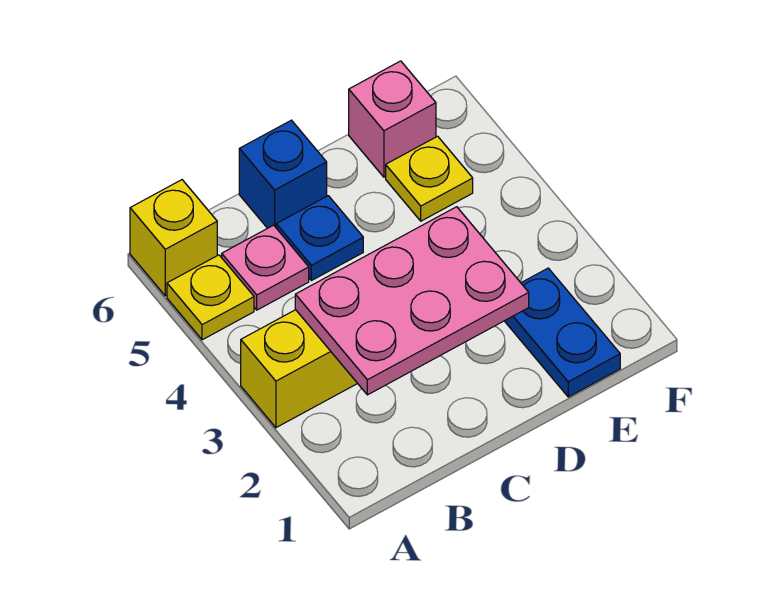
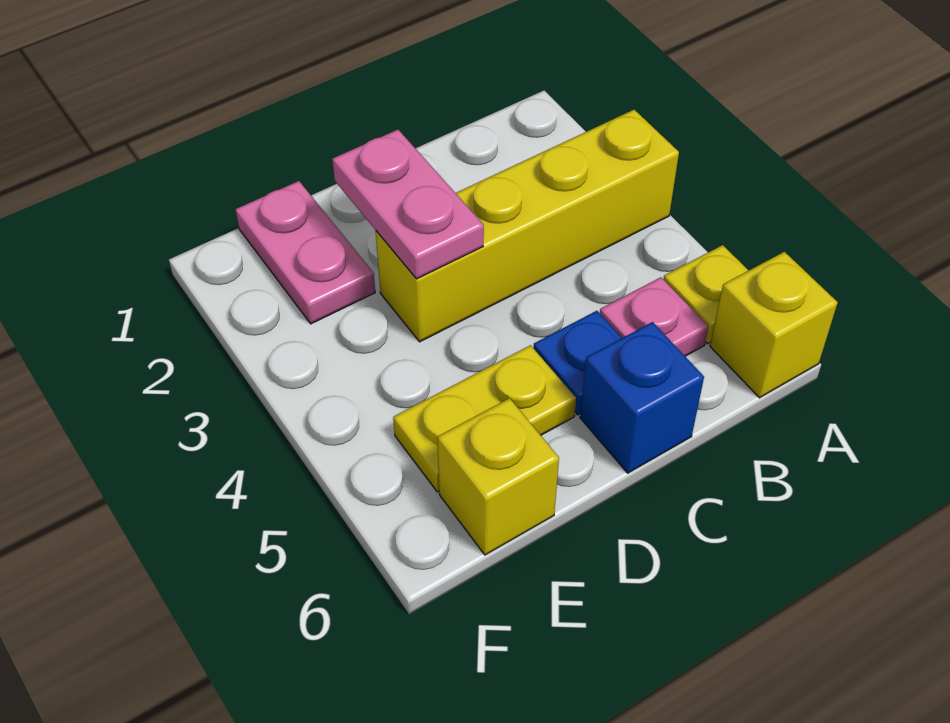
pink 2x3 plate [295,207,529,395] -> pink 1x2 plate [332,130,484,279]
blue 1x2 plate [505,268,620,397] -> pink 1x2 plate [236,181,375,324]
yellow 1x1 plate [386,136,473,221] -> yellow 1x2 plate [393,345,576,492]
pink 1x1 brick [349,61,436,177] -> yellow 1x1 brick [437,398,559,555]

